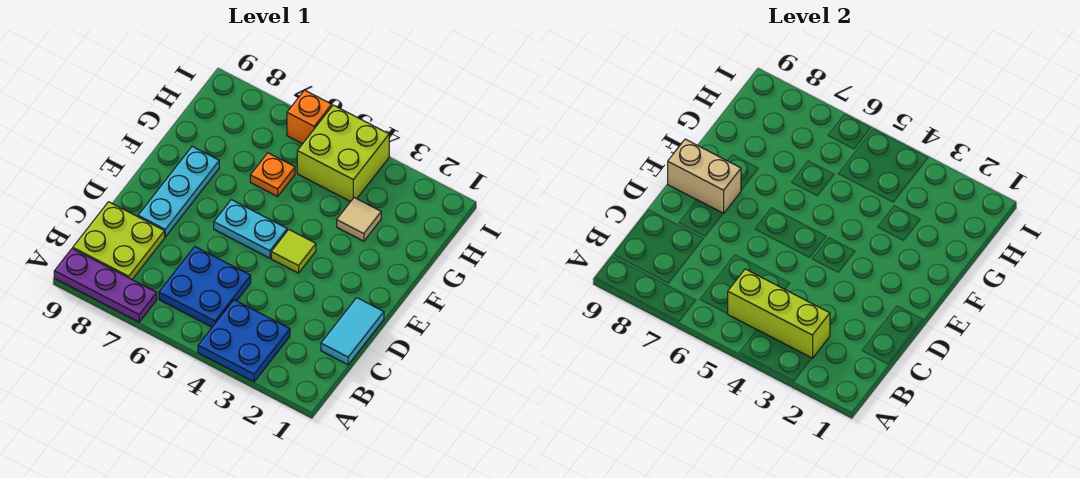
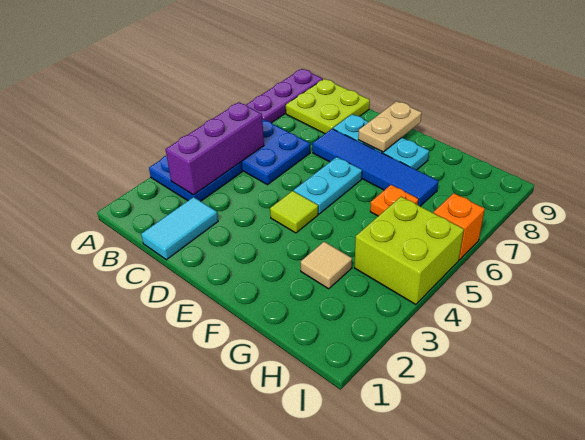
lime 1x3 brick [728,269,830,358] -> purple 1x3 brick [165,102,264,195]
cyan 1x2 tile [321,298,384,365] -> cyan 1x2 tile turned to [141,197,218,260]
none -> blue 1x4 tile [312,129,438,206]
tan 1x2 brick [668,139,741,214] -> tan 1x2 plate [358,101,422,152]

